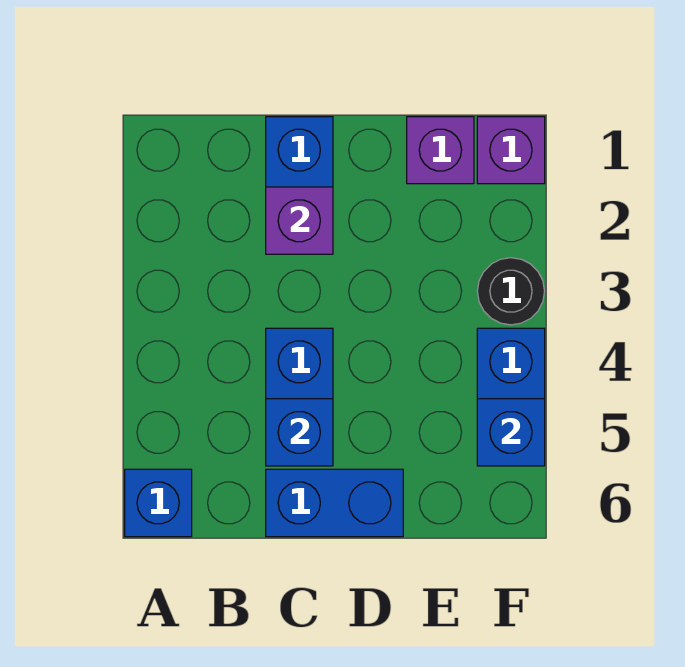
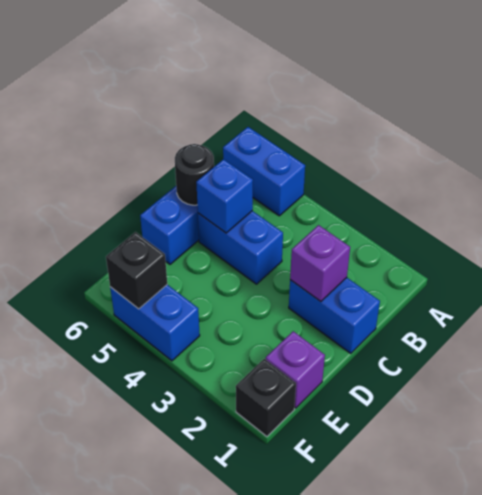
blue 1x1 brick [125,469,192,537] -> blue 1x2 brick [223,127,305,216]
purple 1x1 brick [477,117,545,184] -> black 1x1 brick [236,359,296,436]
black 1x1 round brick [477,258,545,325] -> black 1x1 round brick moved to [175,144,214,205]
blue 1x1 brick [477,399,545,466] -> black 1x1 brick [106,232,167,309]

